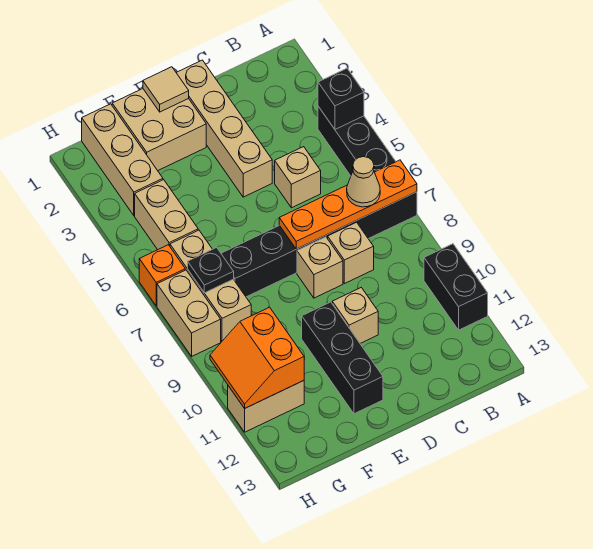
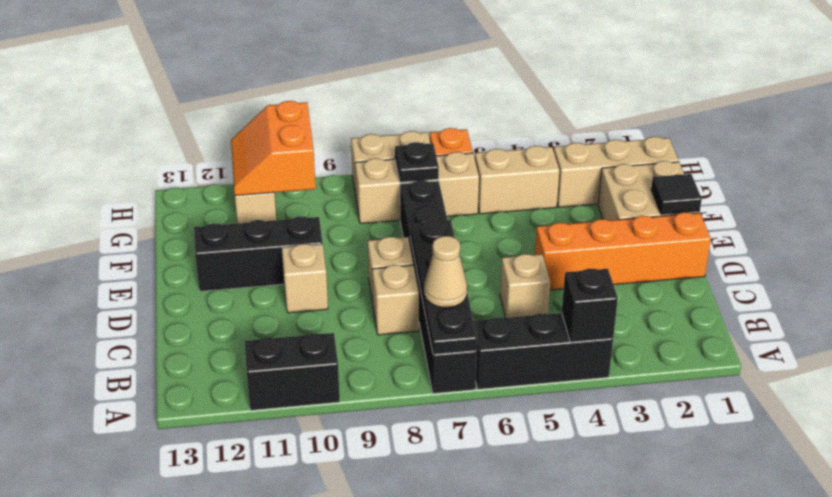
orange 1x4 plate [279,160,417,249] -> black 1x4 plate [410,220,477,355]
tan 1x4 brick [176,60,272,197] -> orange 1x4 brick [535,212,711,290]
tan 1x1 tile [143,67,189,112] -> black 1x1 tile [651,174,702,214]
orange 2x2 slope [210,307,304,408] -> orange 2x2 slope turned to [231,101,316,195]

